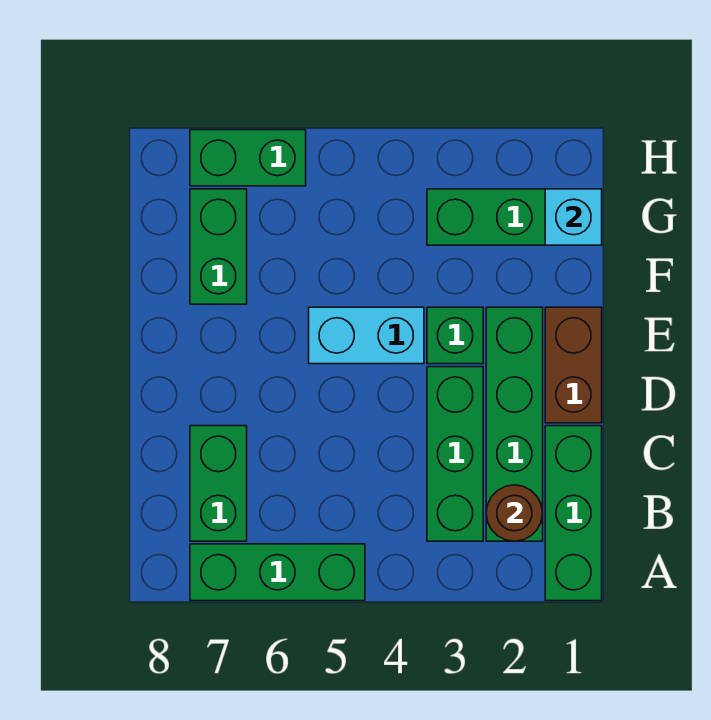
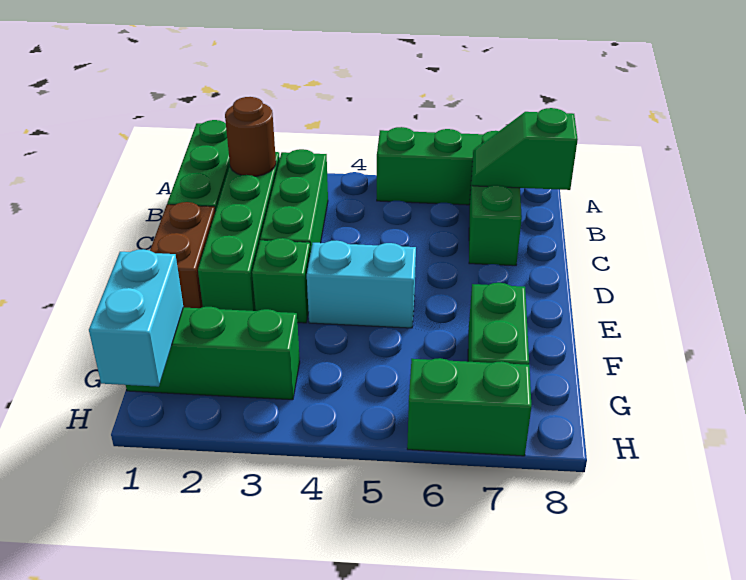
none -> green 1x2 slope [473,108,578,190]
cyan 1x1 brick [545,189,602,245] -> cyan 1x2 brick [89,249,183,387]

